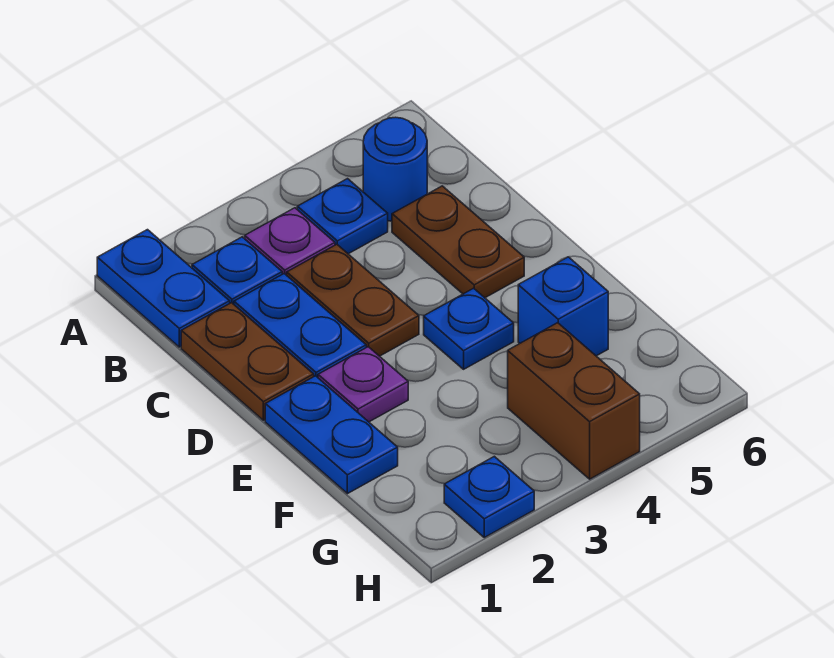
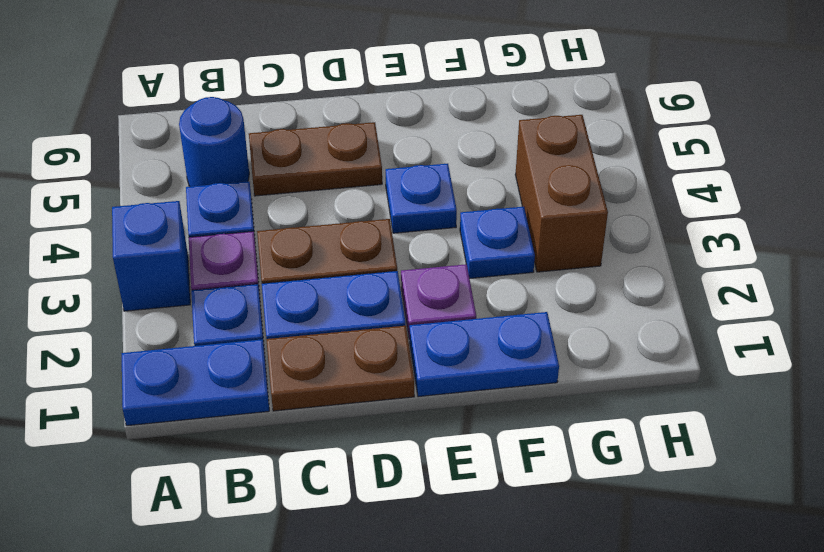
blue 1x1 brick [518,257,608,356] -> blue 1x1 brick moved to [112,201,190,311]
brown 1x2 brick [508,323,640,479] -> brown 1x2 brick turned to [515,115,608,272]
blue 1x1 plate [444,456,534,537] -> blue 1x1 plate moved to [460,207,535,278]

